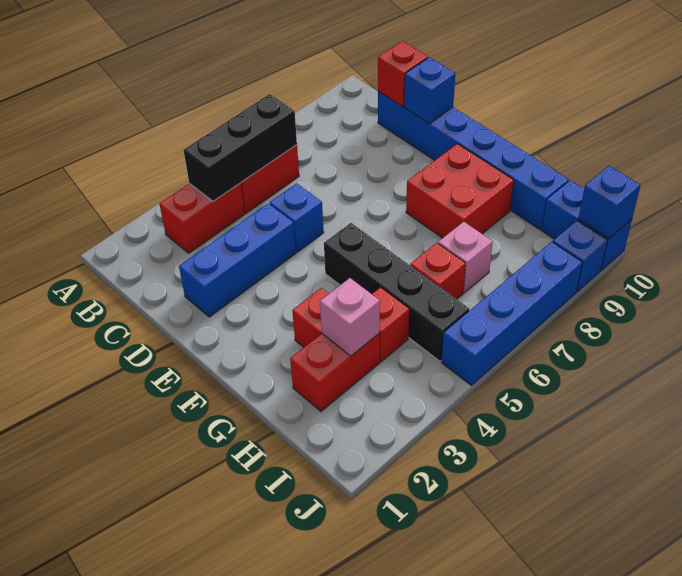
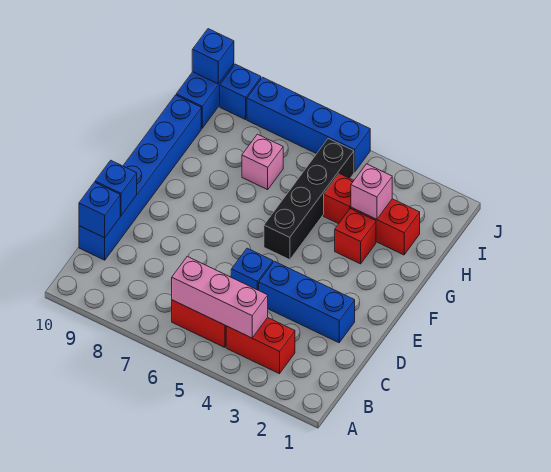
black 1x3 brick [184,94,297,201] -> pink 1x3 brick [172,256,268,338]
red 1x1 brick [378,41,428,107] -> blue 1x1 brick [79,182,120,238]
red 2x2 brick [406,144,514,238] -> none
red 1x1 brick [410,243,466,299] -> none

